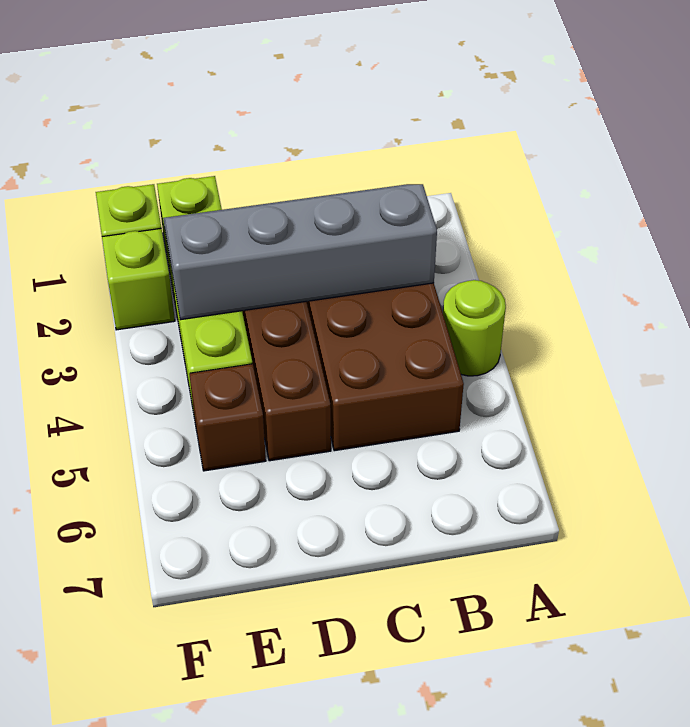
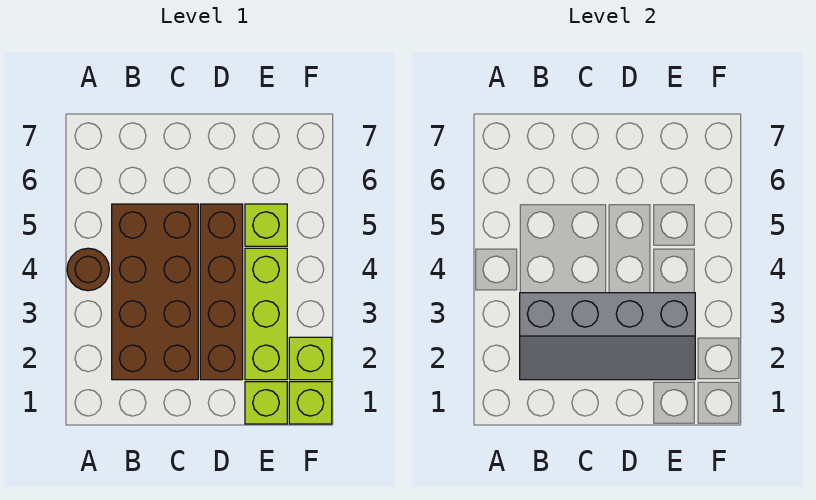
lime 1x1 round brick [443,280,506,376] -> brown 1x1 round brick [67,248,109,291]
brown 1x1 brick [189,364,266,471] -> lime 1x1 brick [245,204,287,246]

